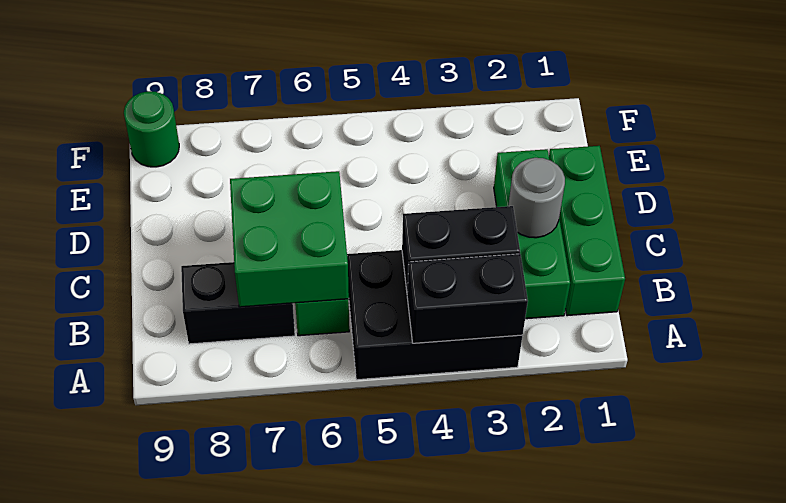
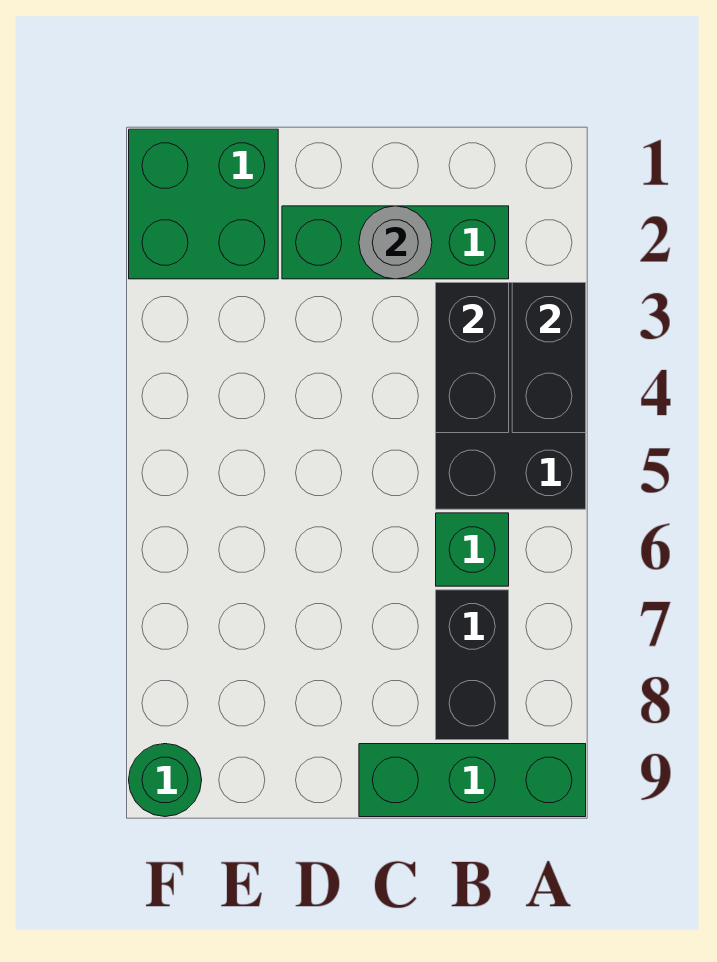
green 1x3 brick [549,146,625,316] -> green 1x3 brick moved to [359,744,586,817]
green 2x2 brick [230,171,349,307] -> green 2x2 brick moved to [129,129,278,279]

